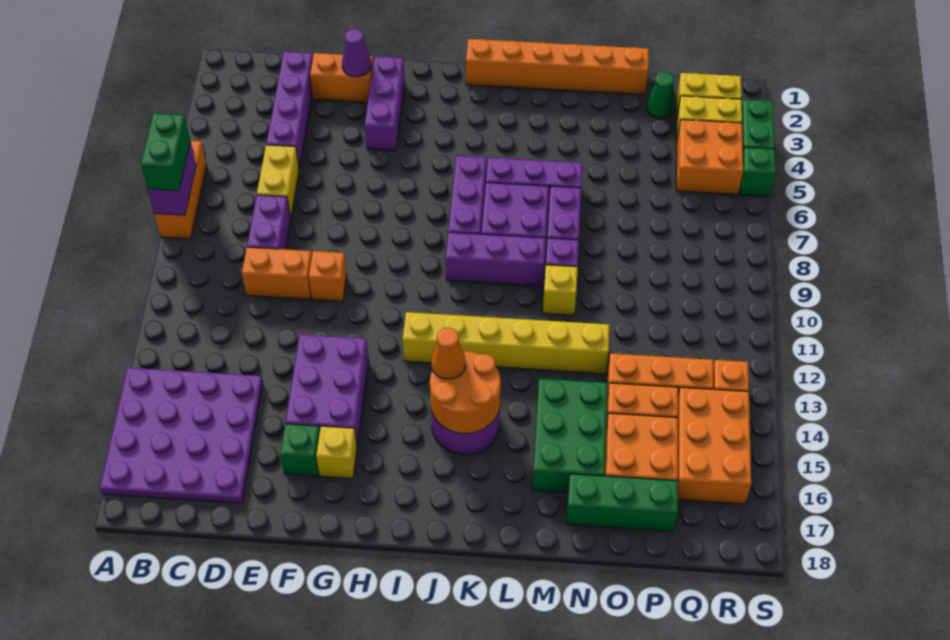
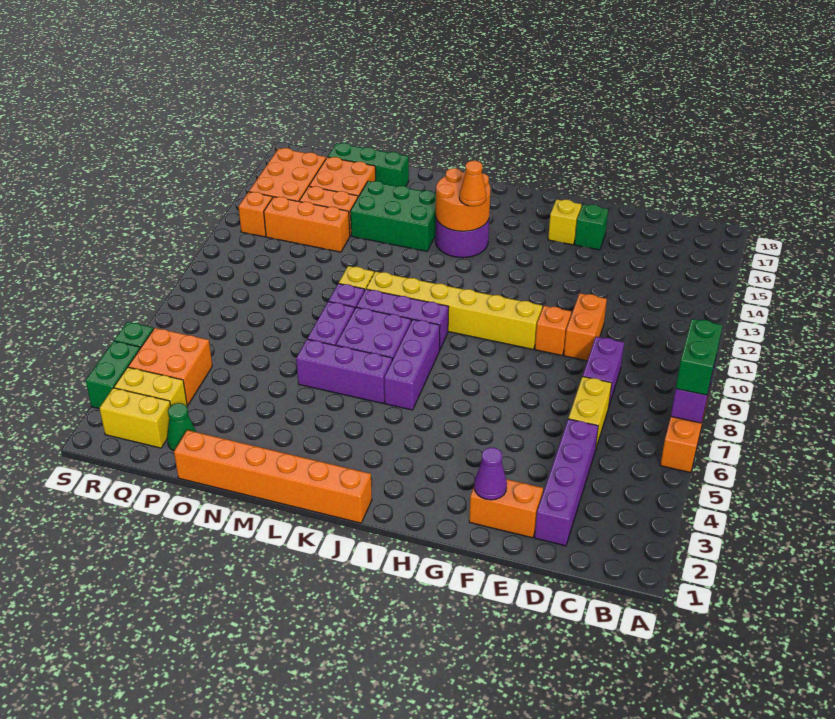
purple 4x4 plate [100,368,263,503] -> none
orange 1x2 brick [242,247,312,299] -> orange 1x2 brick turned to [564,293,607,361]
purple 2x3 brick [285,334,369,446] -> none
purple 1x3 brick [365,56,405,151] -> none
yellow 1x6 brick [403,312,609,374] -> yellow 1x6 brick moved to [366,272,542,349]
green 2x3 brick [532,379,608,493] -> green 2x3 brick turned to [350,181,436,251]

